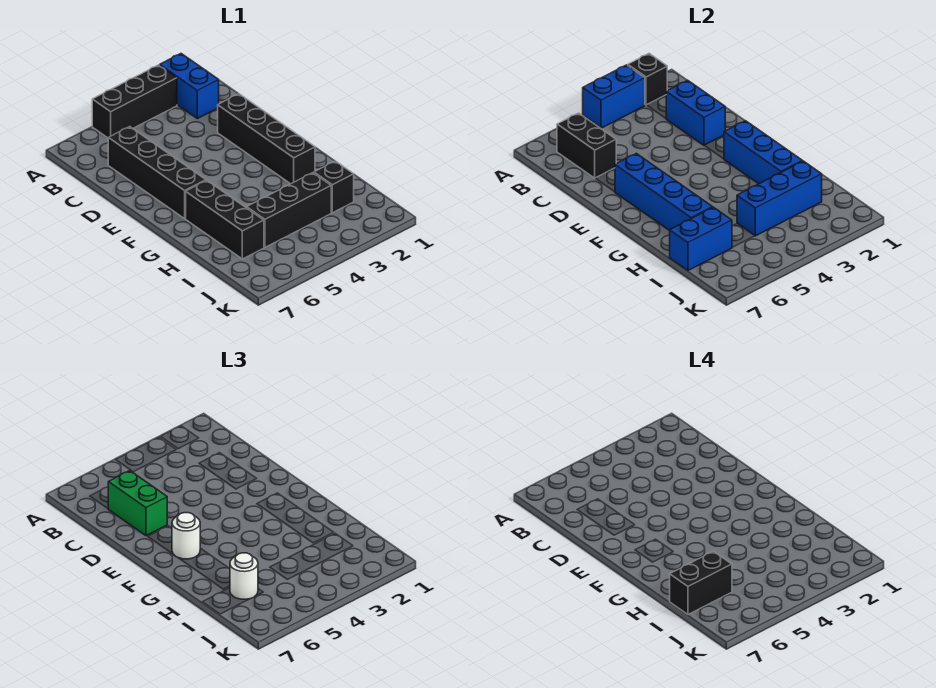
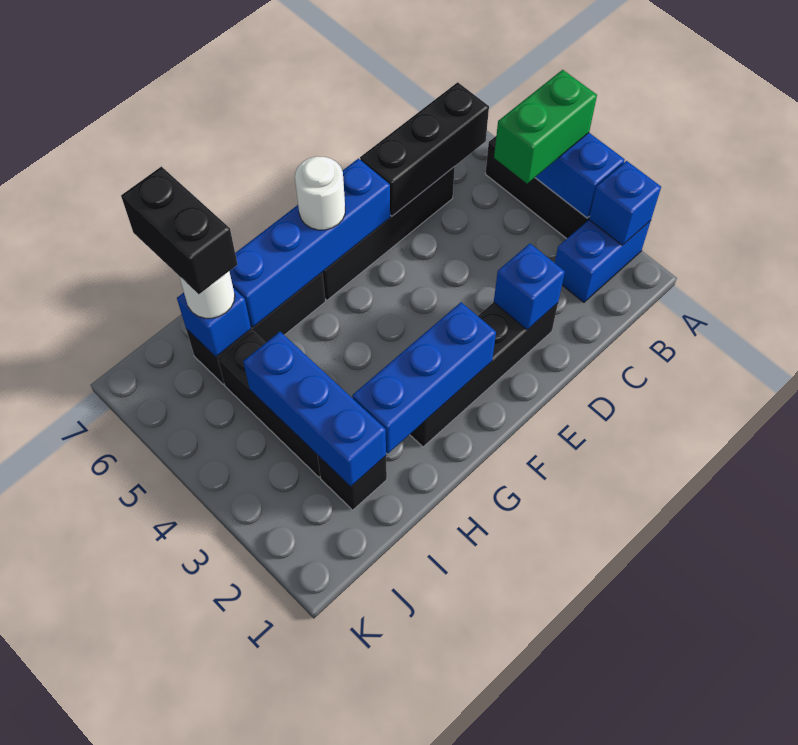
black 1x1 brick [628,54,667,105] -> blue 1x1 brick [589,161,661,245]
black 1x2 brick [557,113,616,178] -> black 1x3 brick [360,82,489,216]
blue 1x2 brick [666,80,725,145] -> blue 1x1 brick [494,244,565,330]
green 1x2 brick [108,471,167,536] -> green 1x2 brick moved to [494,70,597,184]
blue 1x2 brick [670,207,732,270] -> blue 1x1 brick [177,288,251,357]

